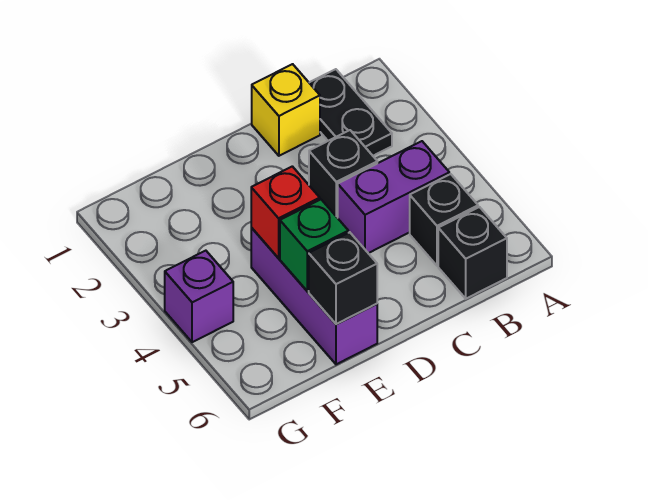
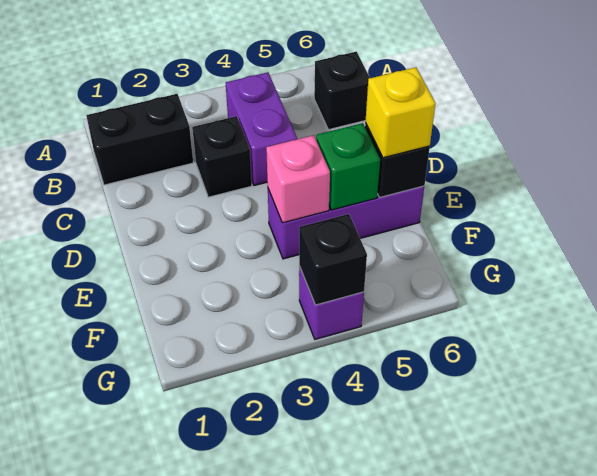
black 1x2 plate [309,69,392,156] -> black 1x2 brick [86,94,193,185]
black 1x1 brick [410,174,478,266] -> black 1x1 brick moved to [299,214,367,305]
yellow 1x1 brick [252,64,320,156] -> yellow 1x1 brick moved to [365,67,436,158]
red 1x1 brick [251,166,320,258] -> pink 1x1 brick [266,135,330,223]

